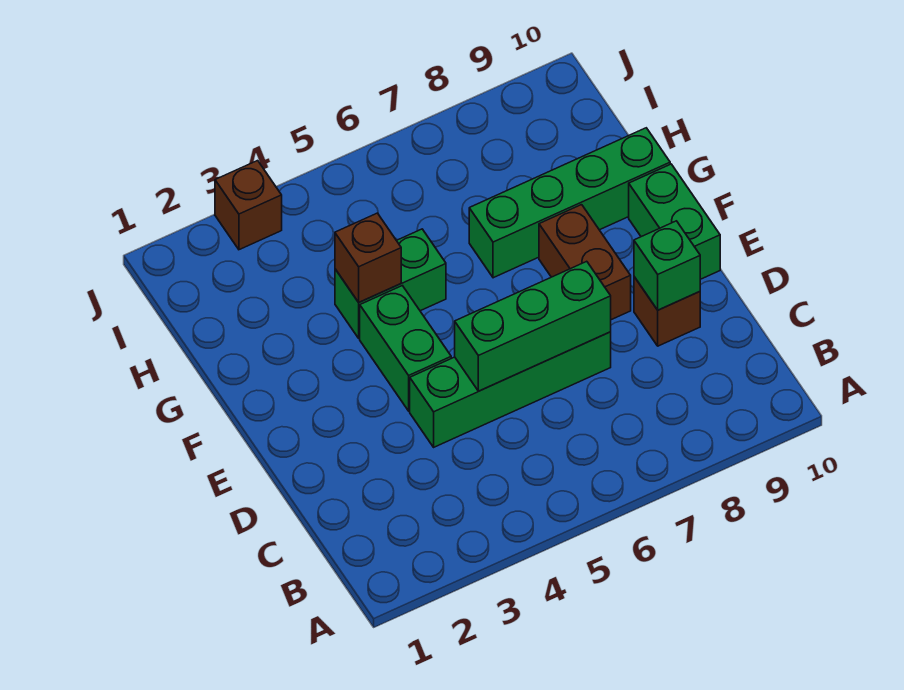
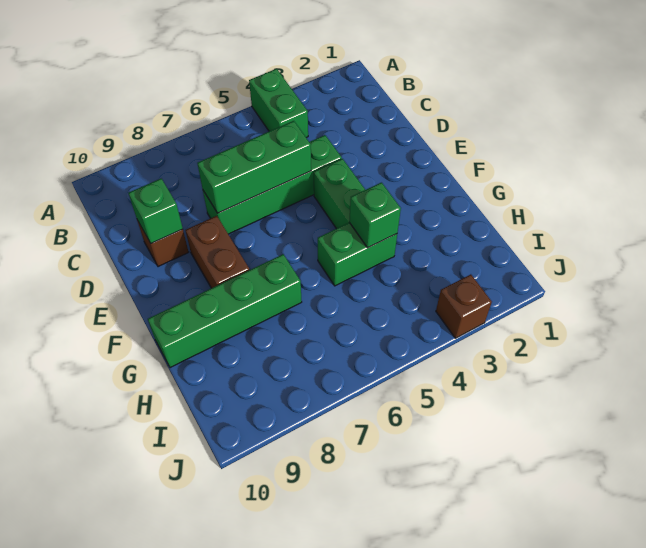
green 1x2 brick [629,164,720,279] -> green 1x2 brick moved to [249,69,308,138]
brown 1x1 brick [335,213,401,302] -> green 1x1 brick [349,183,401,248]

